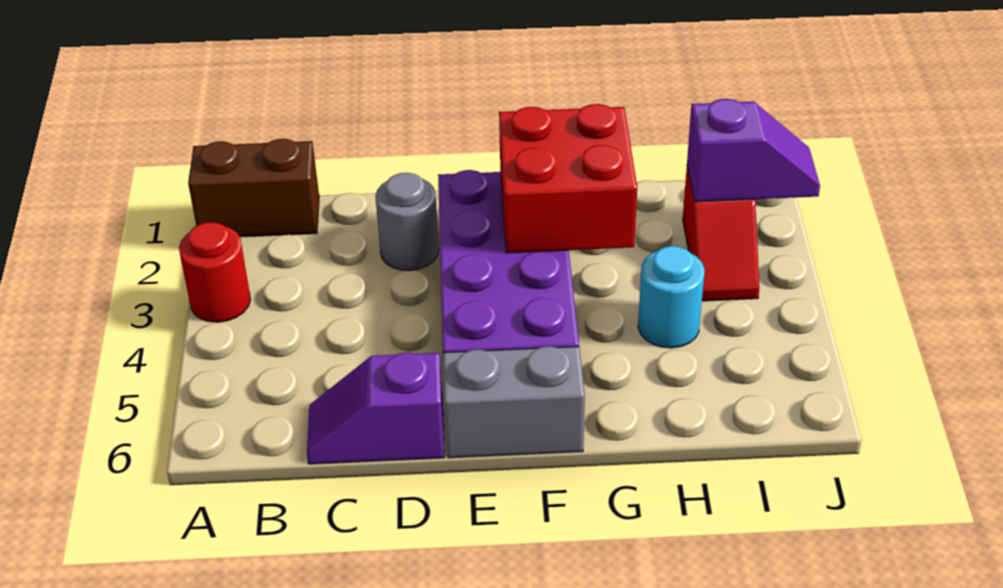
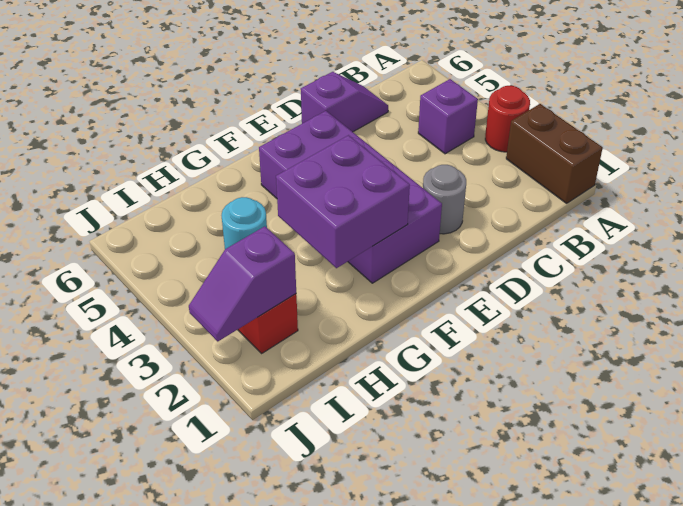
brown 1x2 brick [188,139,319,237] -> brown 1x2 brick turned to [506,104,603,203]
none -> purple 1x1 brick [418,79,478,154]
grey 1x2 brick [443,346,585,458] -> none
red 2x2 brick [499,104,637,253] -> purple 2x2 brick [276,135,410,268]

